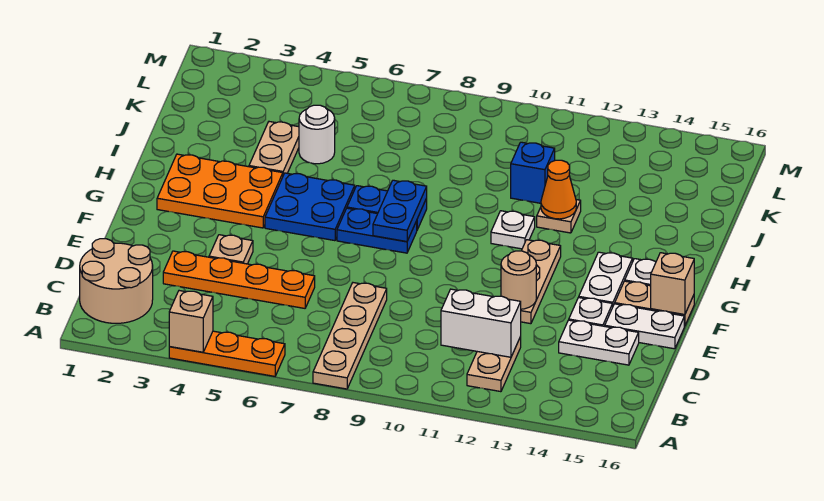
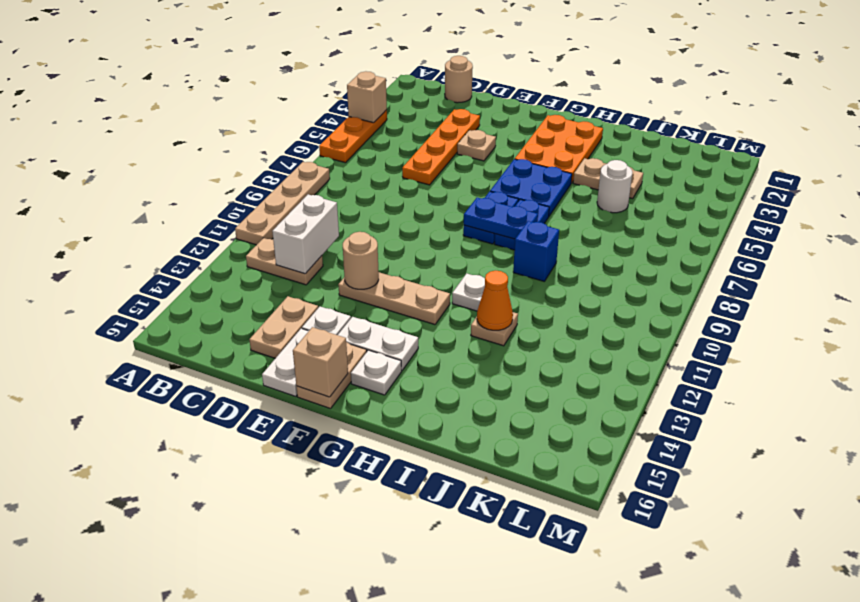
tan 1x4 plate [313,283,387,389] -> tan 1x4 plate turned to [235,162,330,245]
tan 2x2 round brick [80,239,153,323] -> tan 1x1 round brick [445,56,473,103]
white 1x2 plate [559,320,639,365] -> tan 1x2 plate [249,296,318,358]
blue 1x1 brick [511,142,555,203] -> blue 1x1 brick moved to [513,221,559,281]

